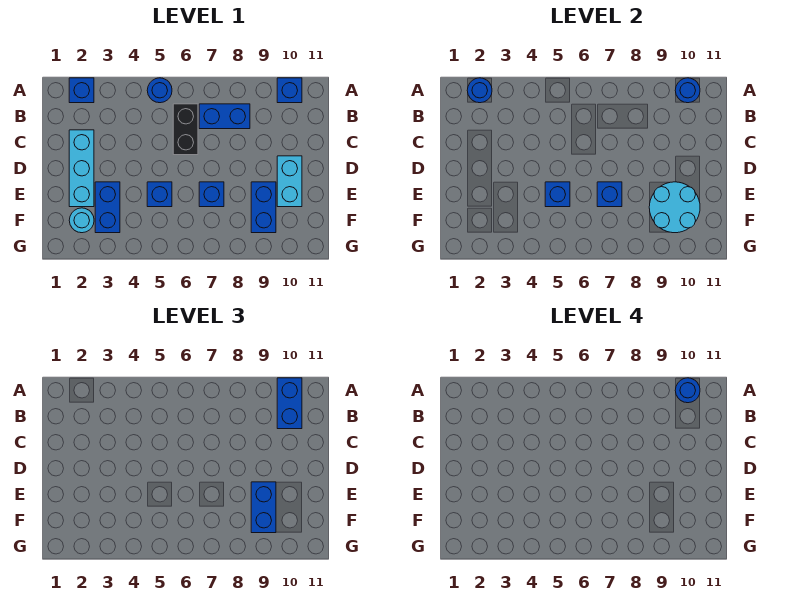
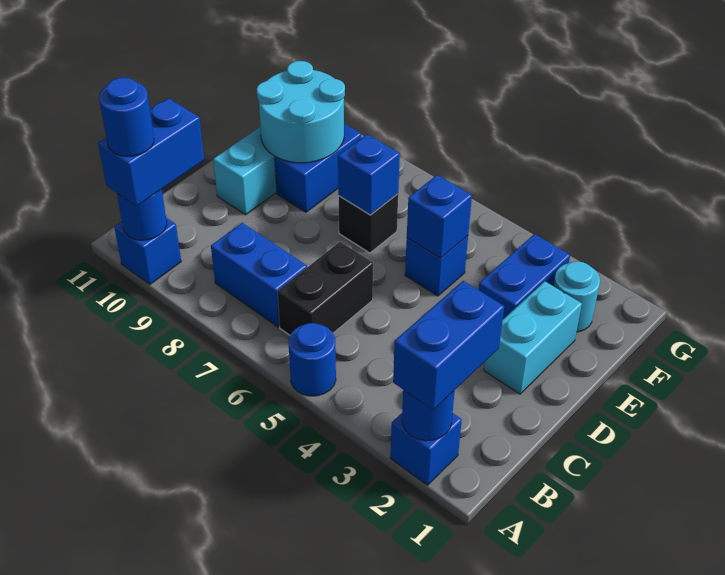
cyan 1x3 brick [69,130,94,207] -> cyan 1x2 brick [484,281,582,394]
blue 1x1 brick [199,182,224,207] -> black 1x1 brick [339,194,398,253]
blue 1x2 brick [251,482,276,533] -> blue 1x2 brick moved to [393,281,504,410]

